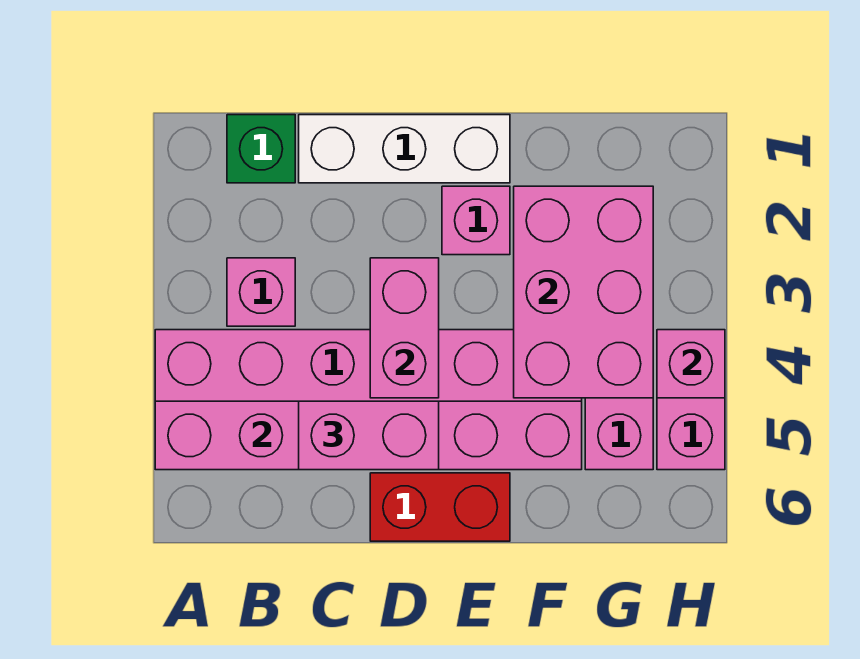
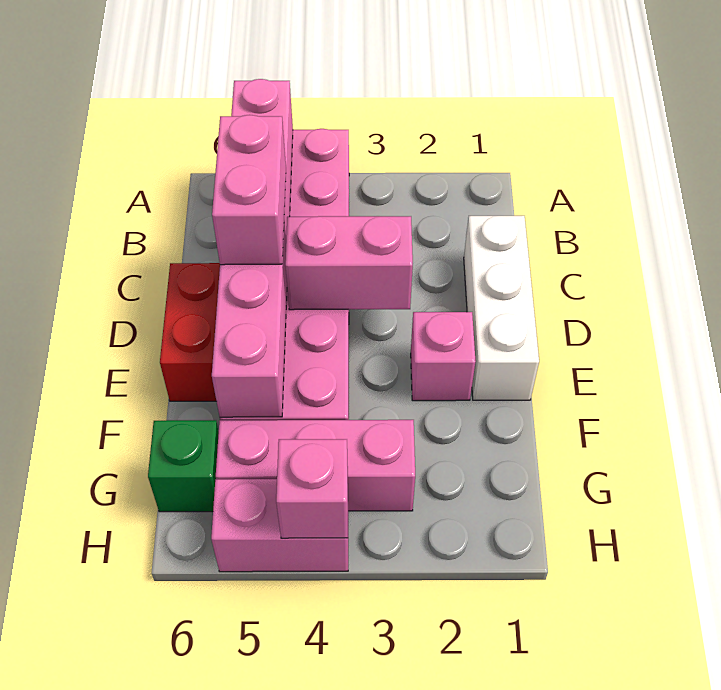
green 1x1 brick [227,115,295,183] -> green 1x1 brick moved to [148,420,219,512]
pink 1x1 brick [227,258,295,326] -> none
pink 2x3 brick [514,186,653,398] -> none

